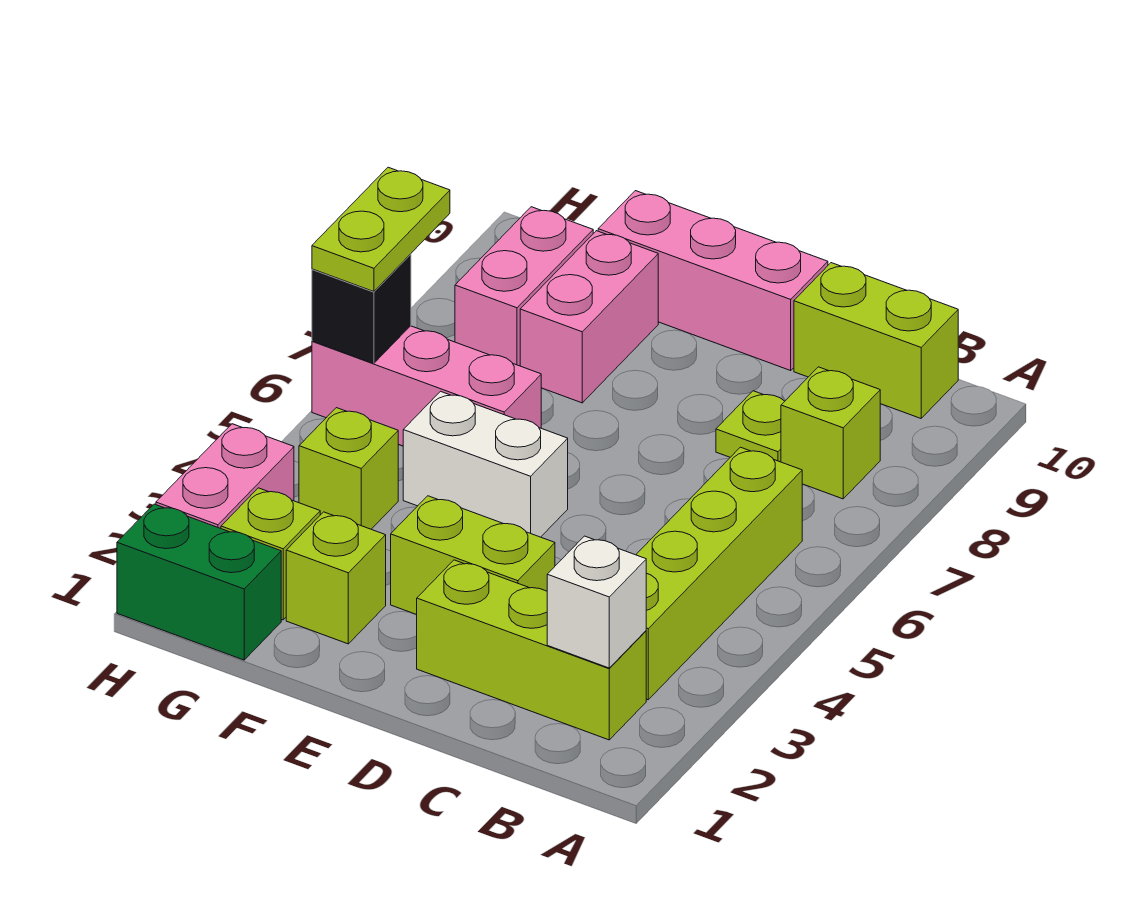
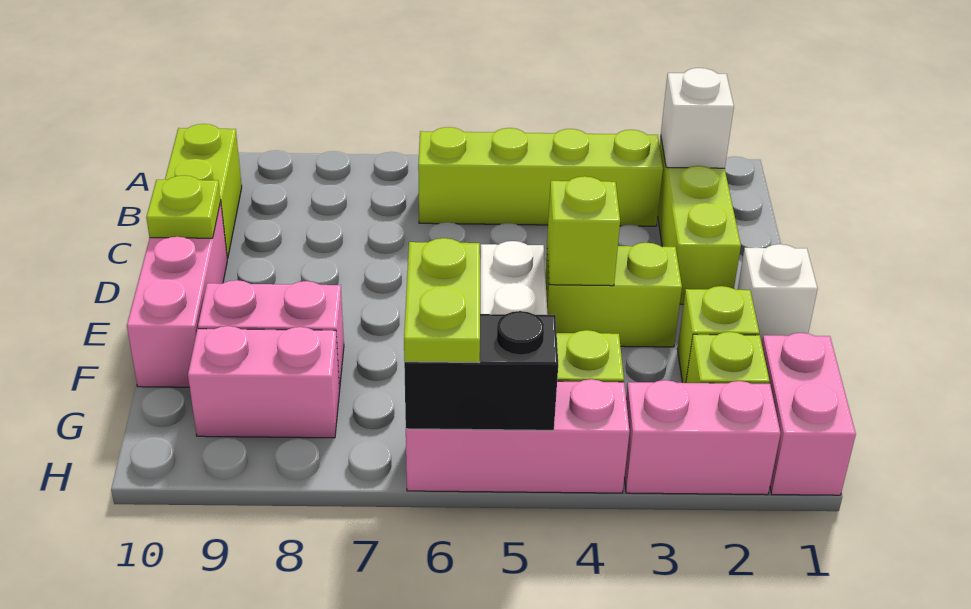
lime 1x1 brick [781,367,880,499] -> lime 1x1 brick moved to [547,176,620,286]
lime 1x1 plate [716,391,785,462] -> lime 1x1 plate moved to [146,175,221,238]
lime 1x2 brick [391,496,555,615] -> lime 1x2 brick turned to [545,243,682,347]
none -> white 1x1 brick [738,244,818,343]
pink 1x3 brick [312,326,541,446] -> pink 1x3 brick turned to [406,379,629,493]
green 1x2 brick [117,504,281,660] -> pink 1x2 brick [762,333,856,495]
black 1x1 brick [312,254,411,363] -> black 1x2 brick [404,311,558,430]
lime 1x2 plate [312,167,450,292] -> lime 1x2 plate turned to [404,238,480,363]

